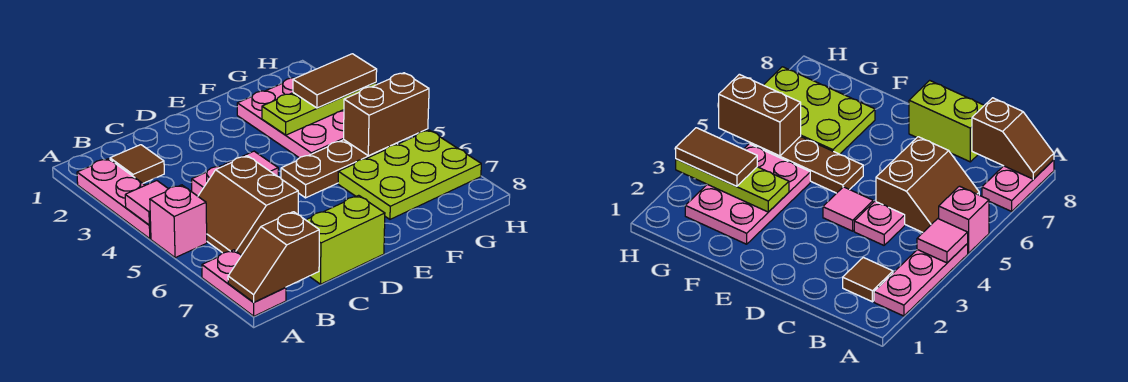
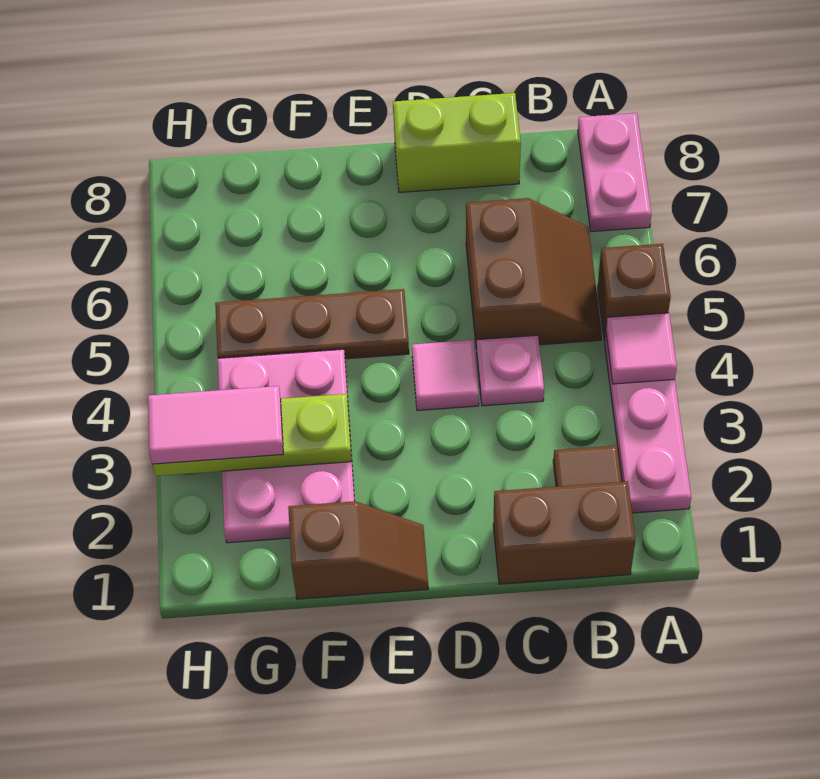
pink 1x1 brick [150,185,207,258] -> brown 1x1 brick [598,244,671,340]
brown 1x2 slope [228,212,319,302] -> brown 1x2 slope moved to [288,501,428,599]
lime 2x3 plate [338,130,481,219] -> none
brown 1x2 tile [293,54,377,108] -> pink 1x2 tile [148,386,283,464]
brown 1x2 brick [344,73,429,156] -> brown 1x2 brick moved to [493,481,635,584]

